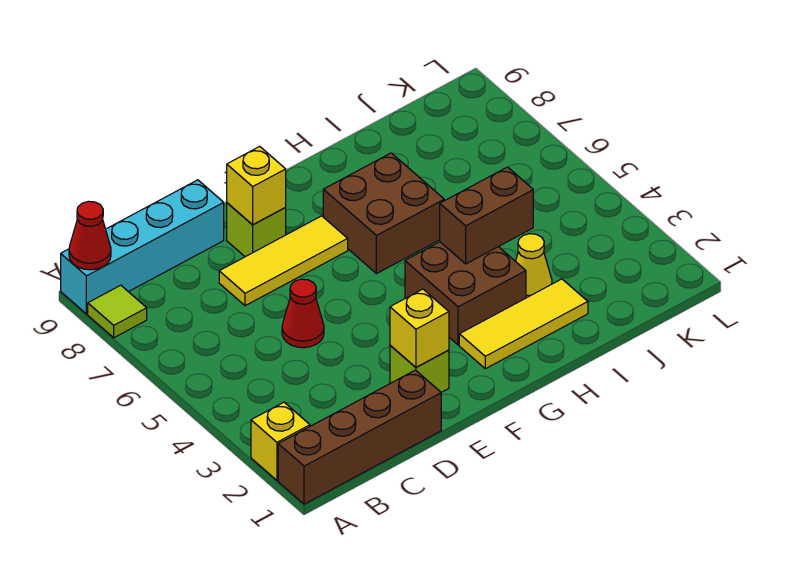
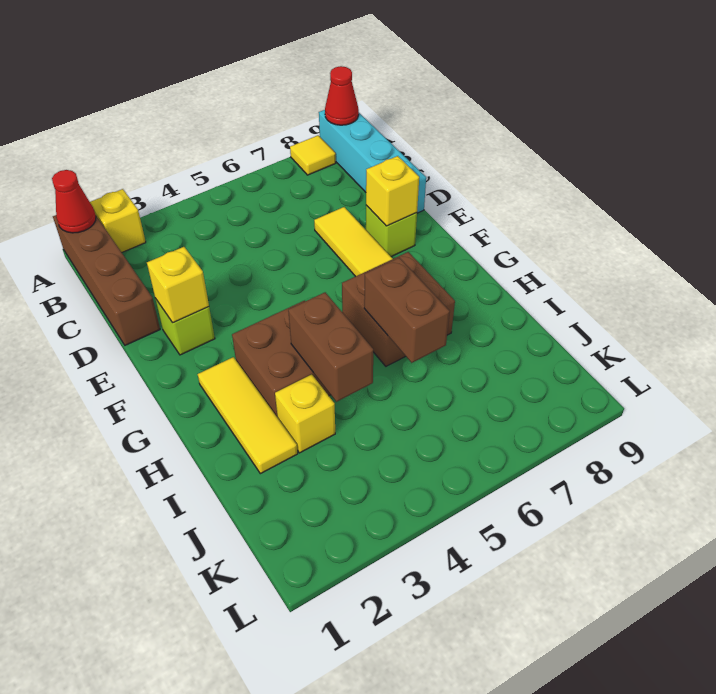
lime 1x1 tile [88,285,147,338] -> yellow 1x1 tile [290,135,336,175]
red 1x1 cone [282,279,324,348] -> red 1x1 cone moved to [52,170,96,233]
none -> brown 1x2 brick [364,258,450,363]
yellow 1x1 cone [516,234,552,298] -> yellow 1x1 brick [275,374,335,453]

